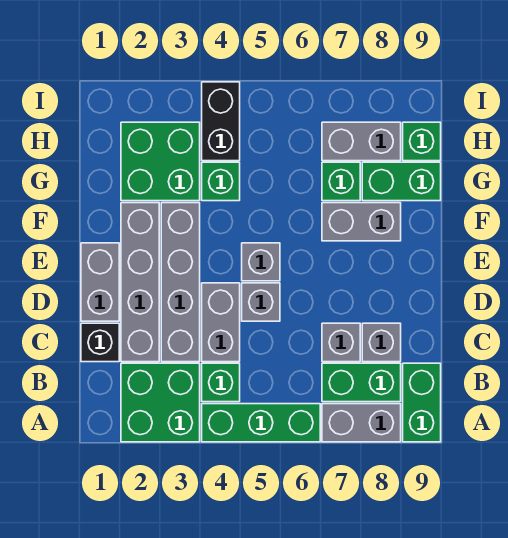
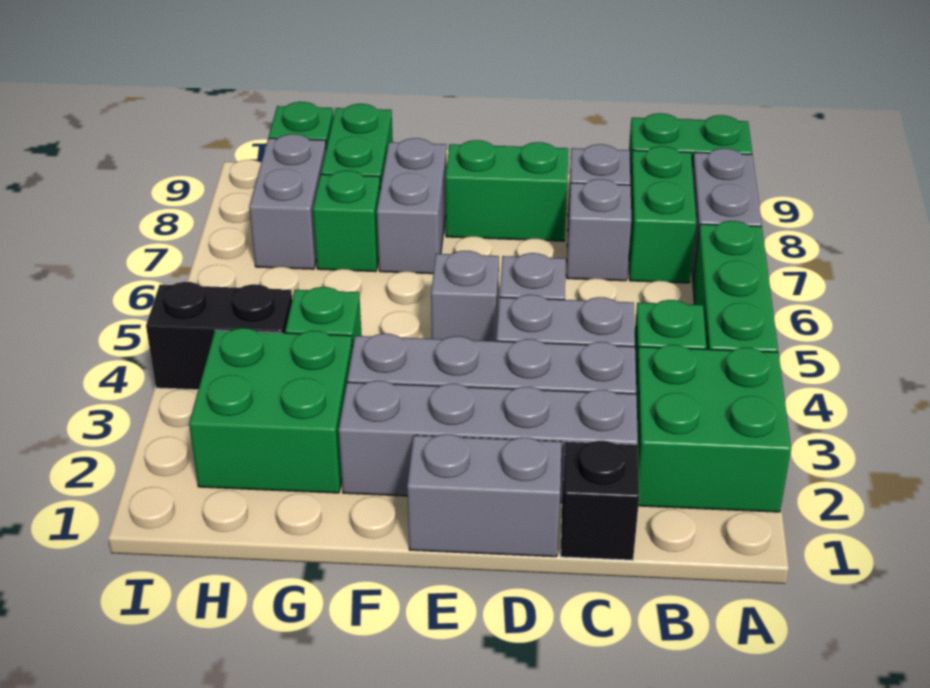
none -> green 1x2 brick [445,140,568,241]

